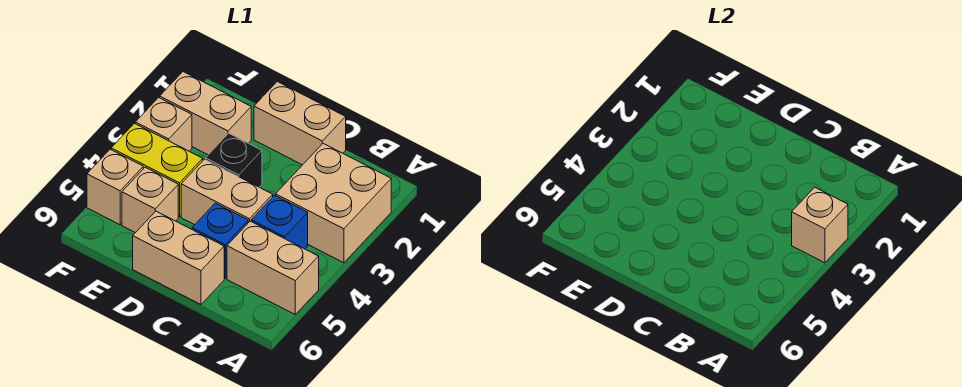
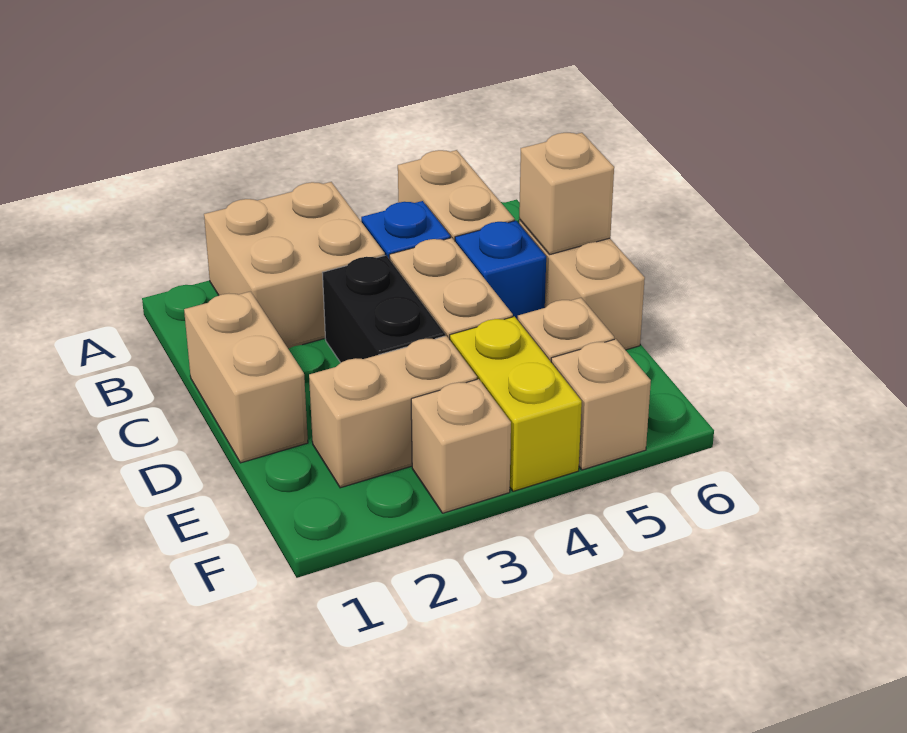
tan 1x1 brick [792,187,848,263] -> tan 1x1 brick moved to [519,133,614,254]
black 1x1 brick [206,133,262,187] -> black 1x2 brick [322,255,445,363]
tan 1x2 brick [160,72,251,155] -> tan 1x2 brick turned to [309,336,477,488]

